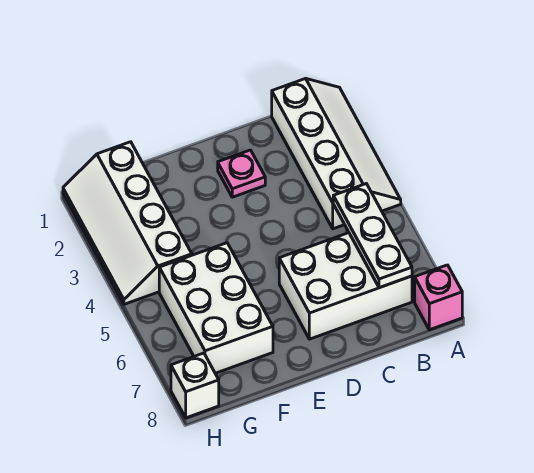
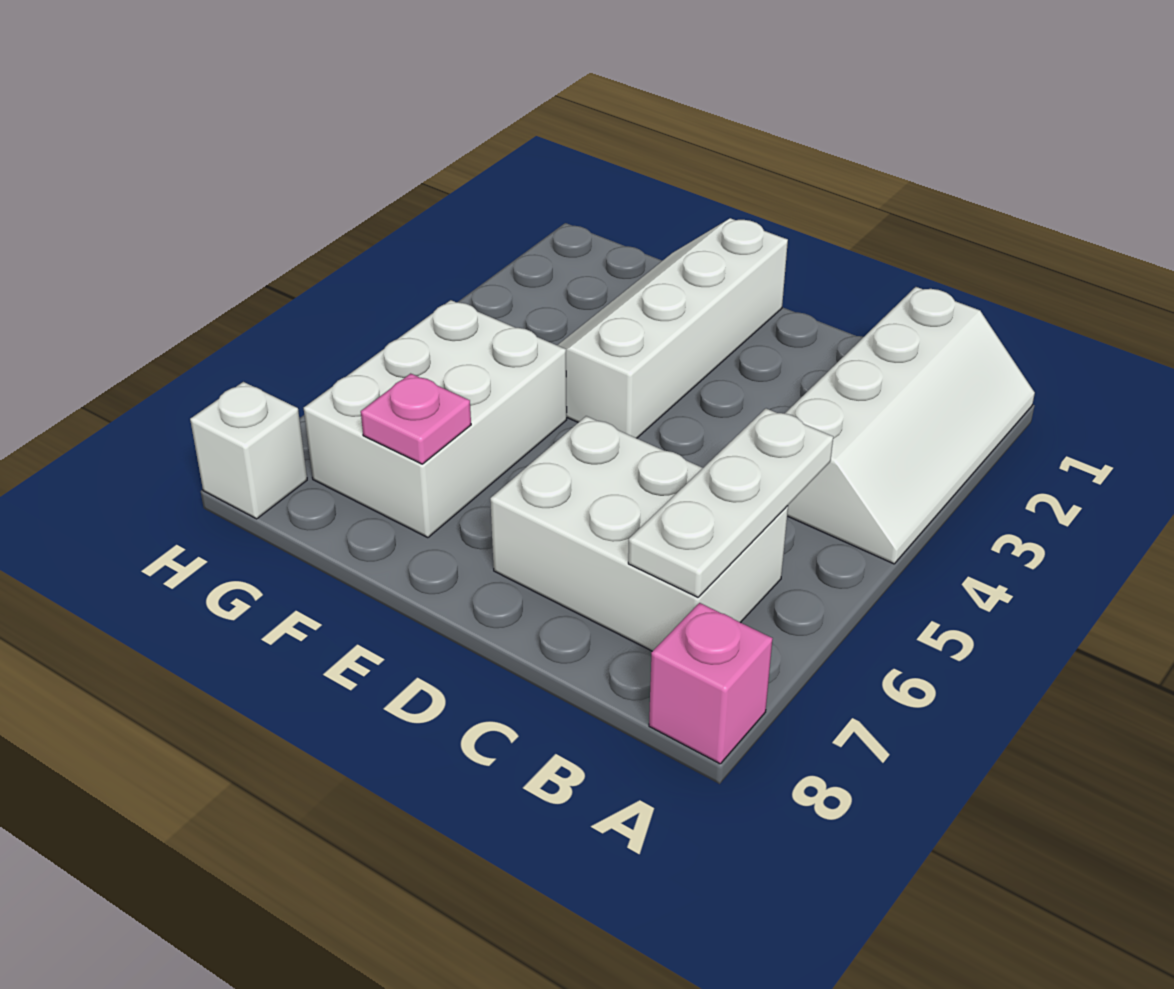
pink 1x1 plate [218,150,265,197] -> pink 1x1 plate moved to [361,373,471,464]
white 2x4 slope [63,142,192,304] -> white 2x4 slope moved to [557,218,788,438]

